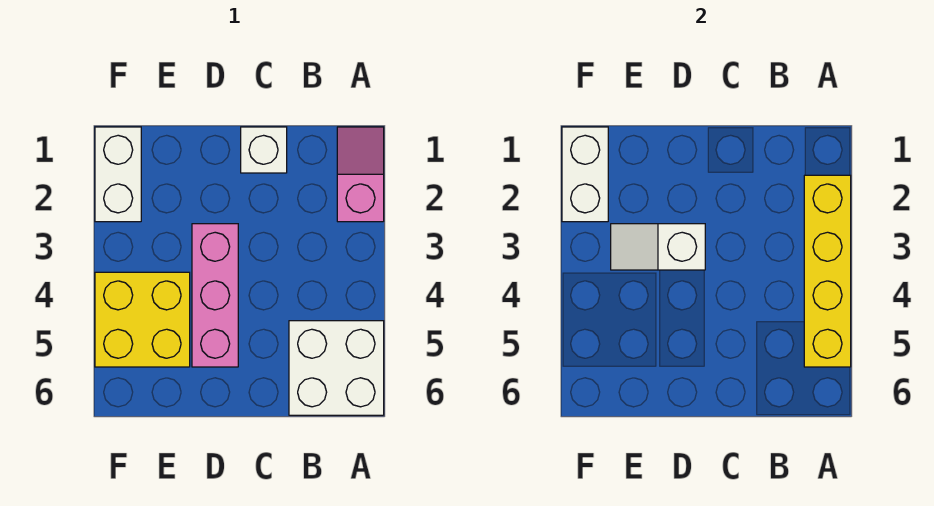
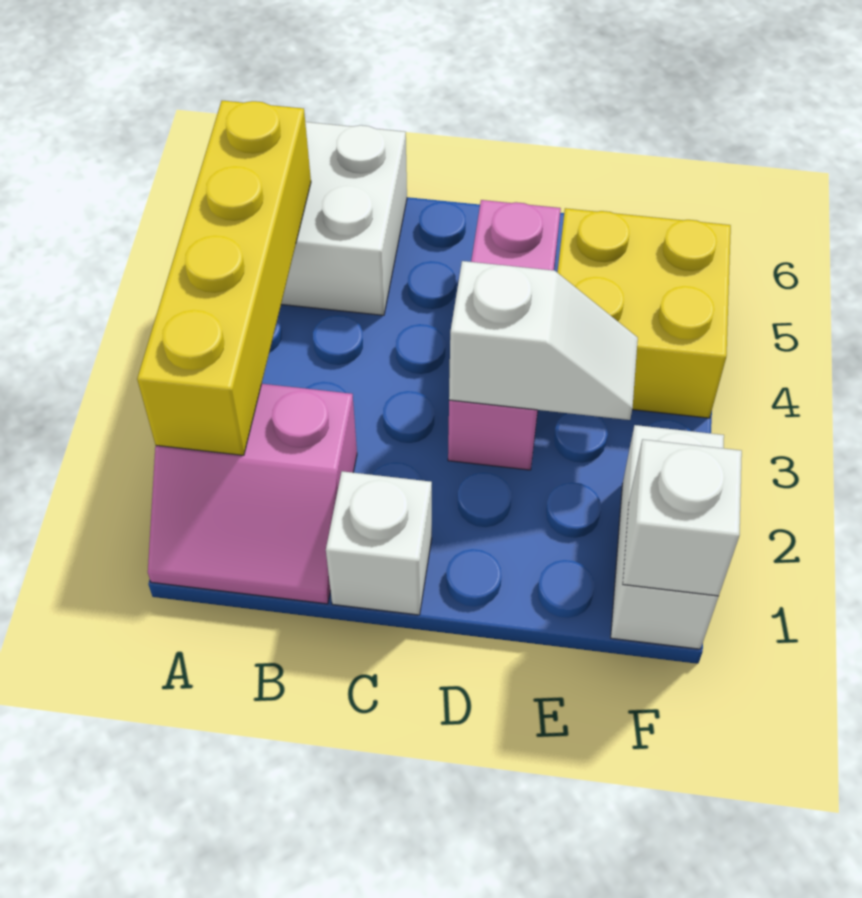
pink 1x2 slope [337,127,384,222] -> pink 2x2 slope [148,384,357,604]
white 1x2 brick [562,127,608,222] -> white 1x1 brick [623,439,742,596]

